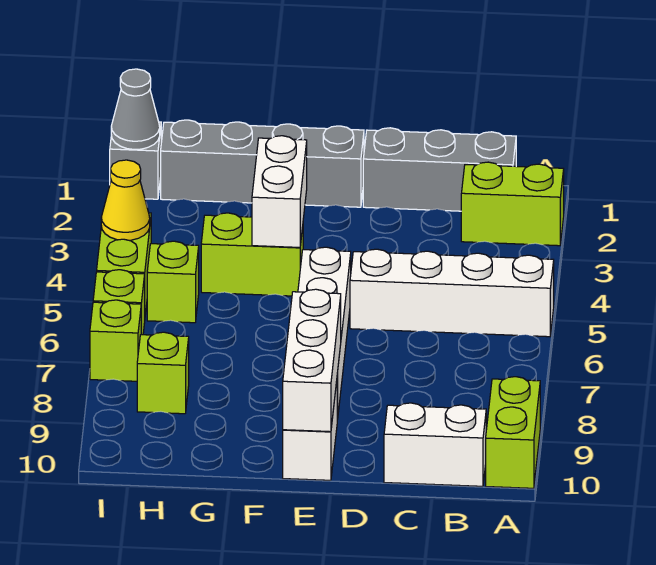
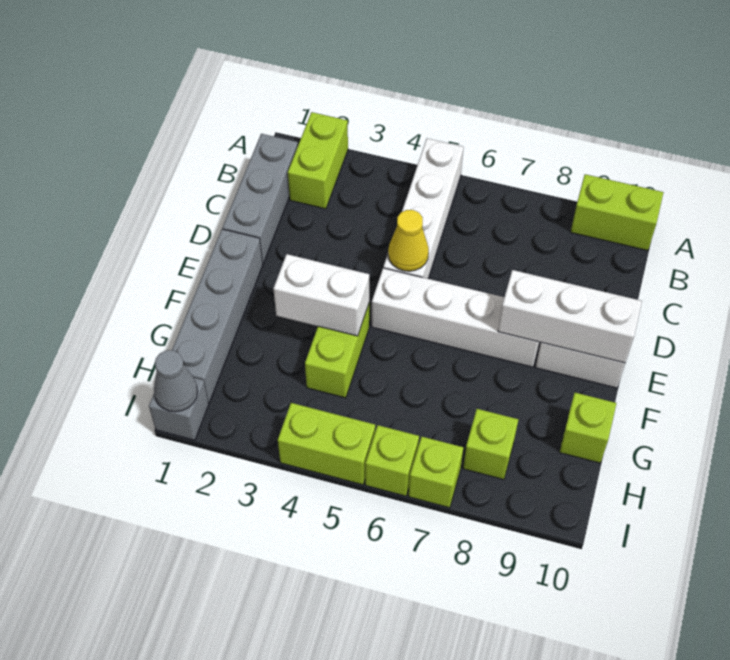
white 1x2 brick [384,403,486,486] -> none
lime 1x1 brick [147,241,199,323] -> lime 1x1 brick moved to [559,393,616,463]
yellow 1x1 cone [101,160,150,240] -> yellow 1x1 cone moved to [388,210,429,271]

